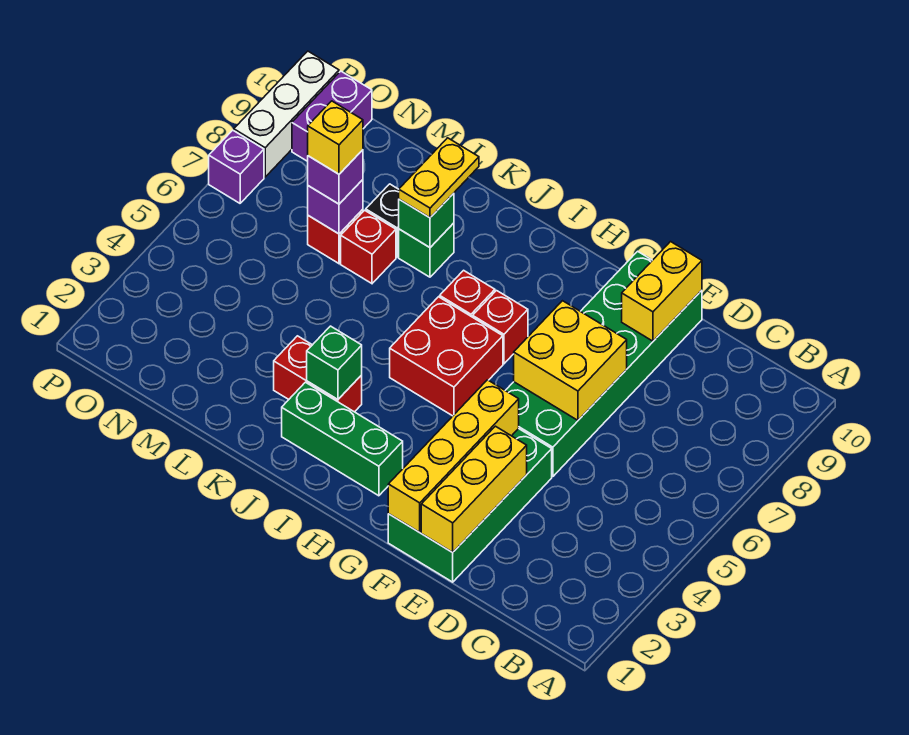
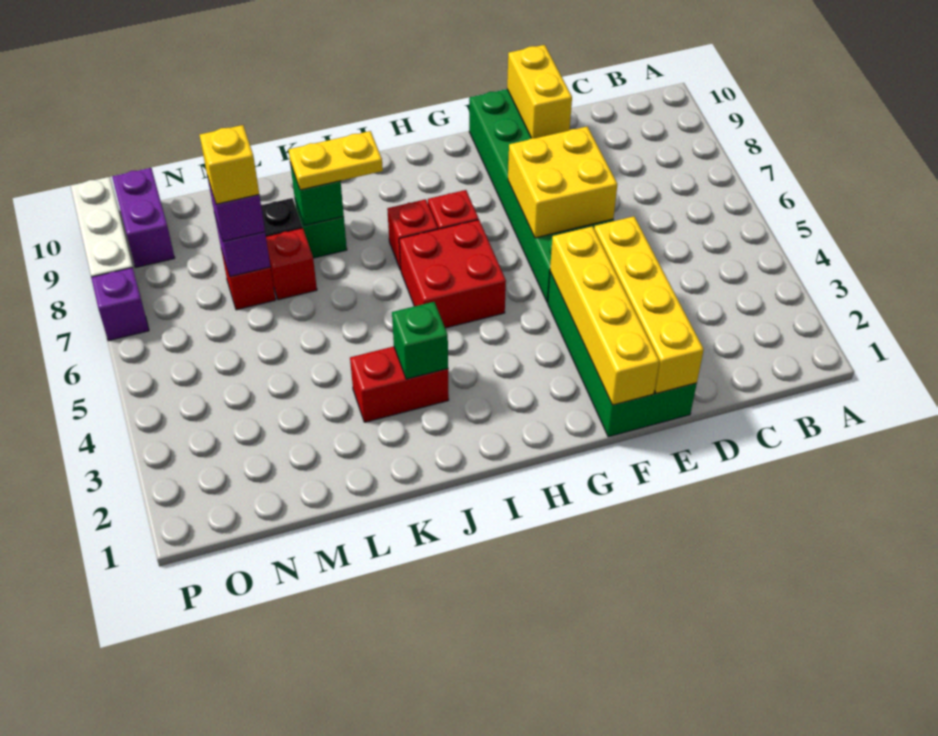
yellow 1x3 brick [421,426,527,552] -> yellow 1x4 brick [594,216,704,394]
green 1x3 brick [282,382,403,496] -> none
yellow 1x2 plate [399,138,479,218] -> yellow 1x2 plate turned to [289,131,383,190]

